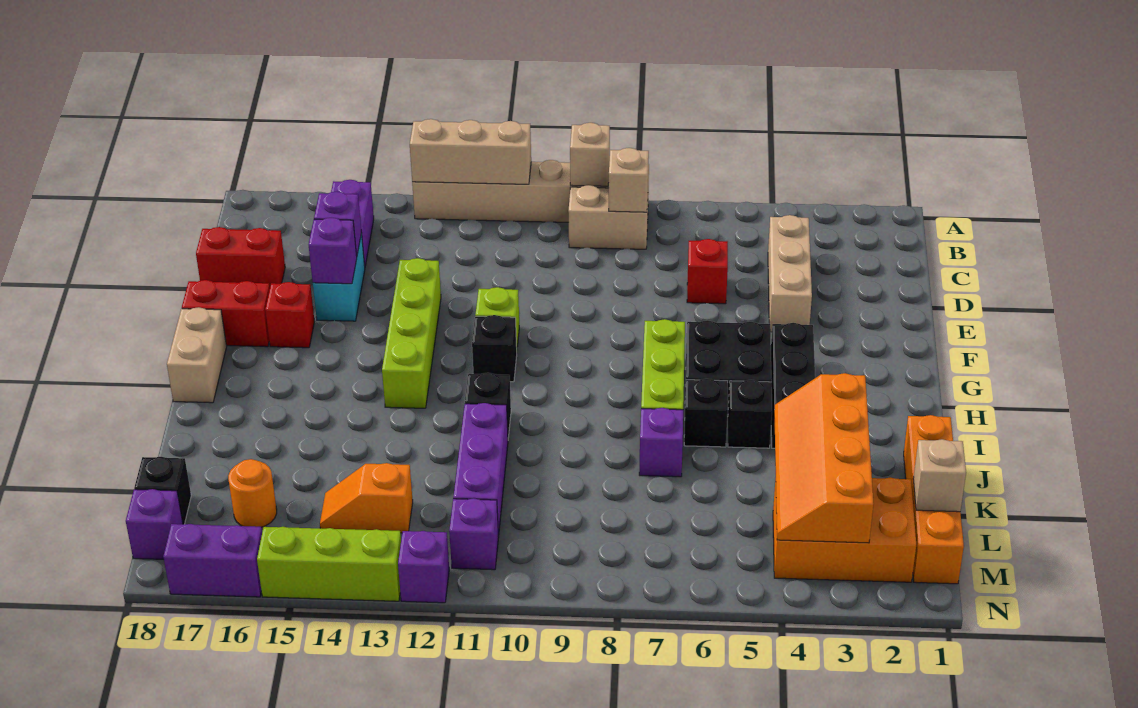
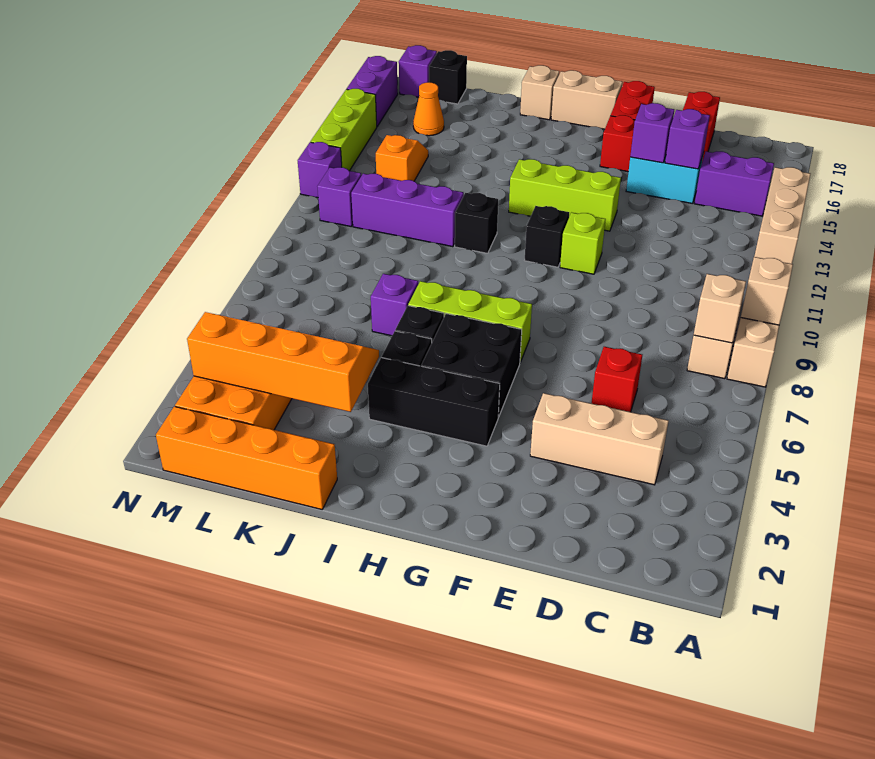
lime 1x4 brick [382,258,441,408] -> lime 1x3 brick [509,159,621,231]
tan 1x1 brick [913,439,966,512] -> tan 1x1 brick moved to [520,65,559,120]
orange 1x1 round brick [228,459,277,527] -> orange 1x1 cone [413,82,444,136]

